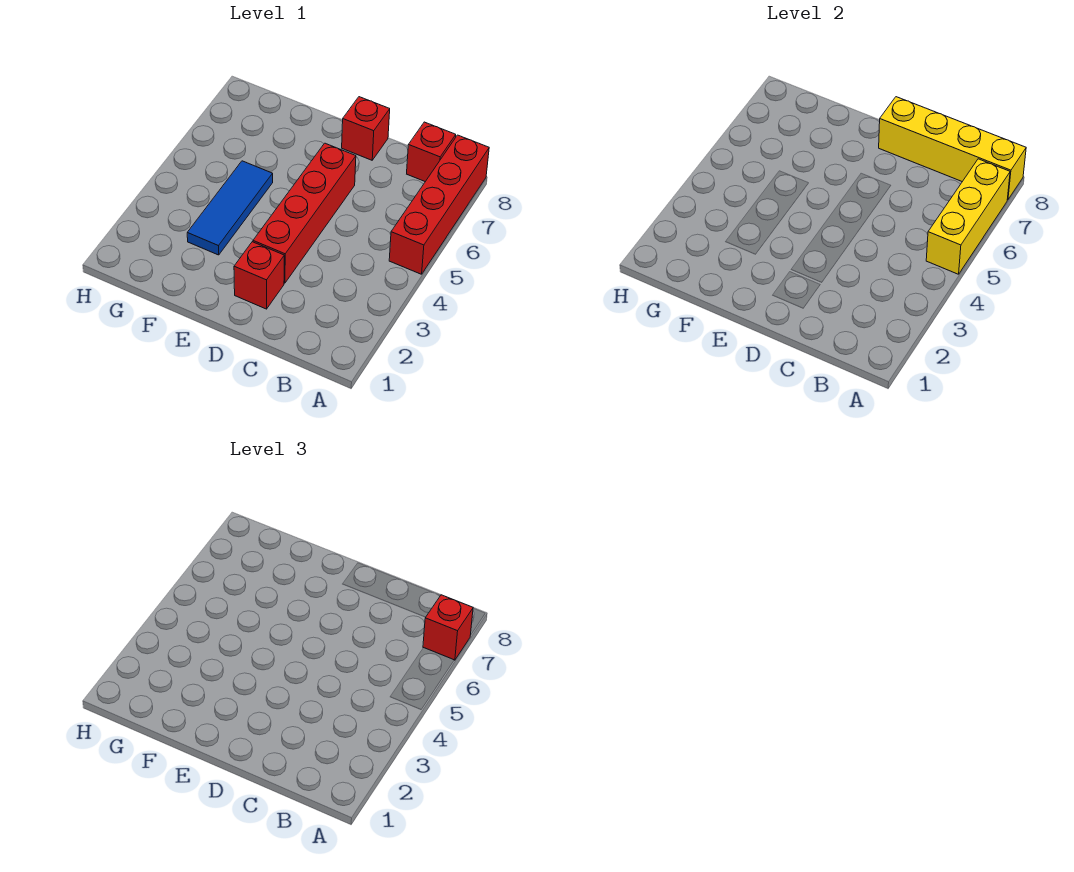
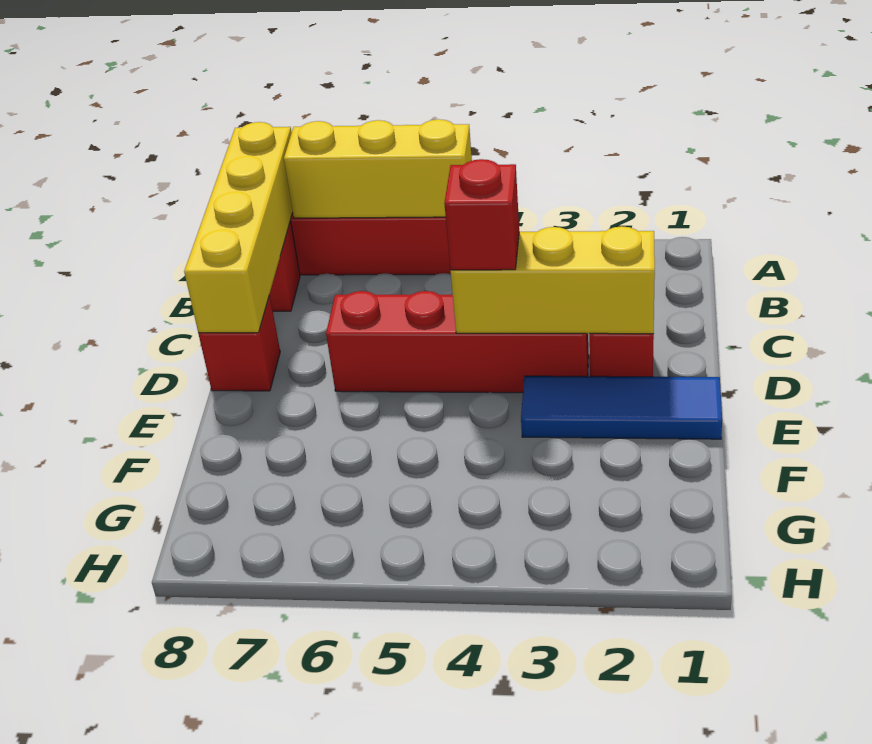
red 1x1 brick [423,595,473,660] -> red 1x1 brick moved to [444,159,519,270]
none -> yellow 1x3 brick [451,226,655,334]
blue 1x3 tile [187,161,273,255] -> blue 1x3 tile moved to [521,376,722,439]

